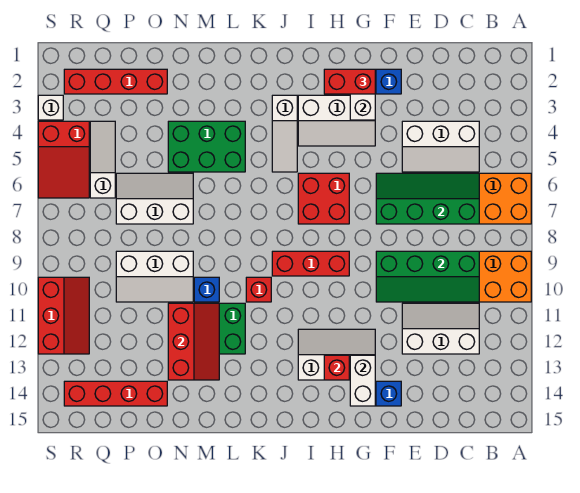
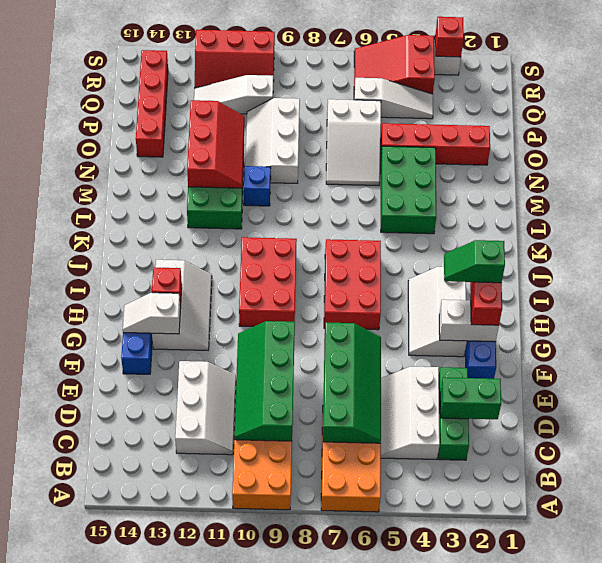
none -> green 1x3 brick [438,367,469,460]
none -> green 1x2 brick [440,377,501,419]
white 1x2 brick [350,355,375,406] -> white 1x2 slope [123,293,180,334]
none -> green 1x2 slope [444,240,505,283]
red 2x2 brick [298,173,349,224] -> red 2x3 brick [324,239,381,330]
red 1x3 brick [272,251,349,276] -> red 2x3 brick [239,237,297,327]
white 1x3 slope [272,95,297,172] -> white 1x3 slope moved to [194,75,273,114]
red 1x1 brick [246,277,271,302] -> red 1x1 brick moved to [435,17,464,57]
red 2x3 slope [168,303,219,380] -> red 2x3 slope turned to [187,100,245,188]
white 2x3 slope [116,173,193,224] -> white 2x3 slope turned to [326,99,381,185]
red 1x4 brick [64,69,167,94] -> red 1x4 brick turned to [381,123,490,165]

